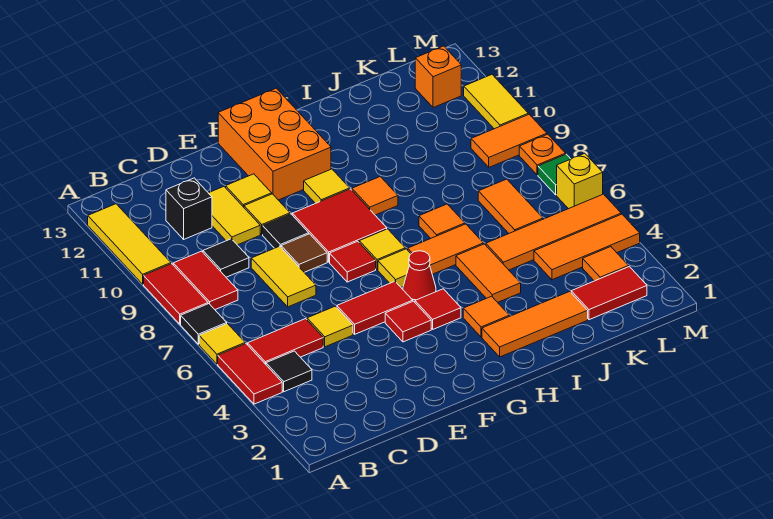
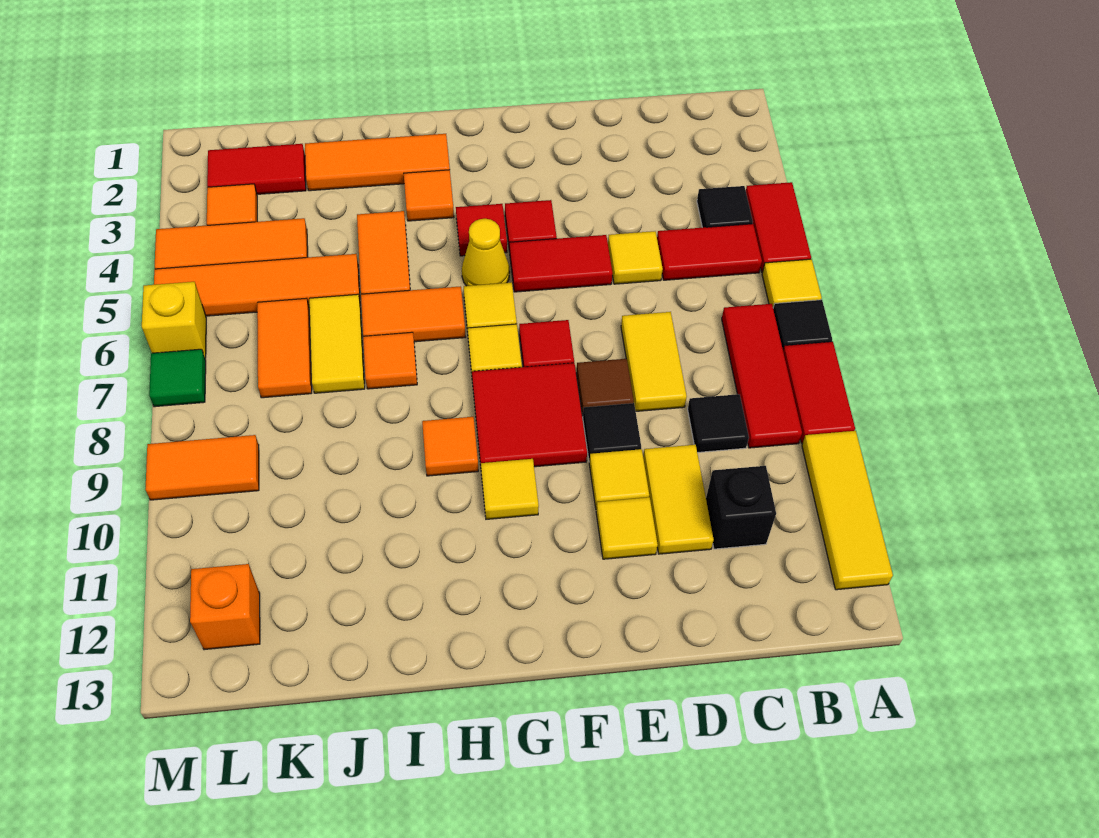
red 1x2 tile [173,251,238,310] -> red 1x3 tile [722,304,802,448]
orange 2x3 brick [218,88,331,200] -> none
red 1x1 cone [403,251,436,302] -> yellow 1x1 cone [462,219,510,286]
orange 1x1 plate [519,134,566,175] -> none
yellow 1x2 tile [464,75,528,129] -> yellow 1x2 tile moved to [309,294,365,393]

